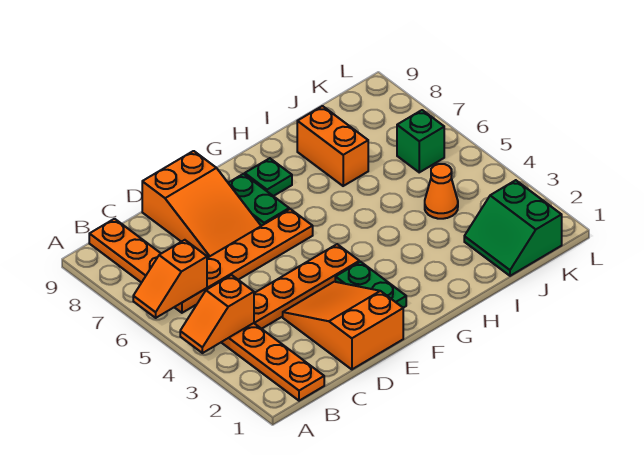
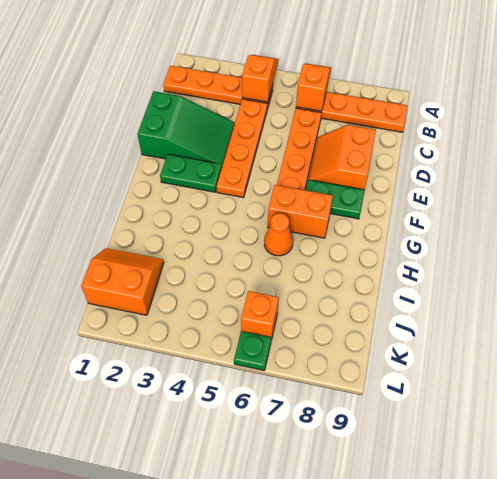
orange 2x3 slope [283,282,403,369] -> green 2x3 slope [138,91,235,166]
orange 2x3 slope [142,151,261,258] -> orange 2x2 slope [308,125,376,190]
green 1x1 plate [245,158,292,196] -> green 1x1 plate moved to [234,331,271,371]
orange 1x2 brick [297,106,368,186] -> orange 1x2 brick moved to [268,185,333,238]
green 2x2 slope [464,180,562,276] -> orange 2x2 slope [82,248,164,315]
orange 1x1 cone [425,164,458,219] -> orange 1x1 cone moved to [264,213,293,256]
green 1x1 brick [397,110,444,172] -> orange 1x1 brick [241,291,279,340]

